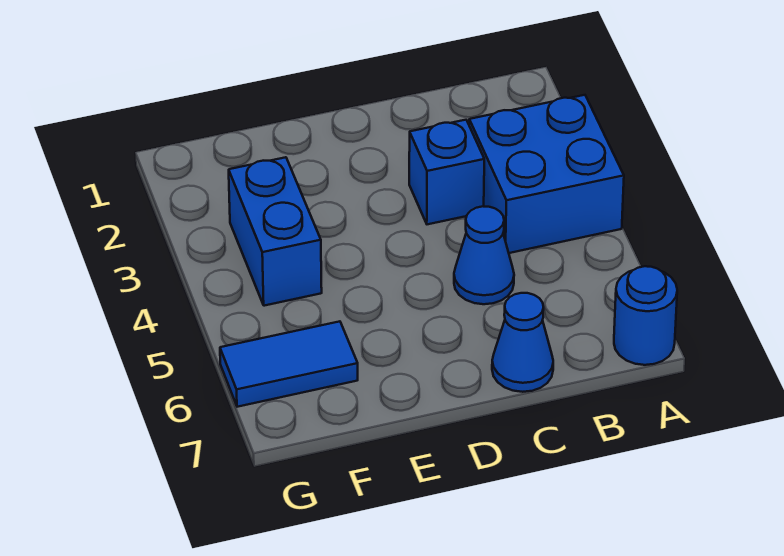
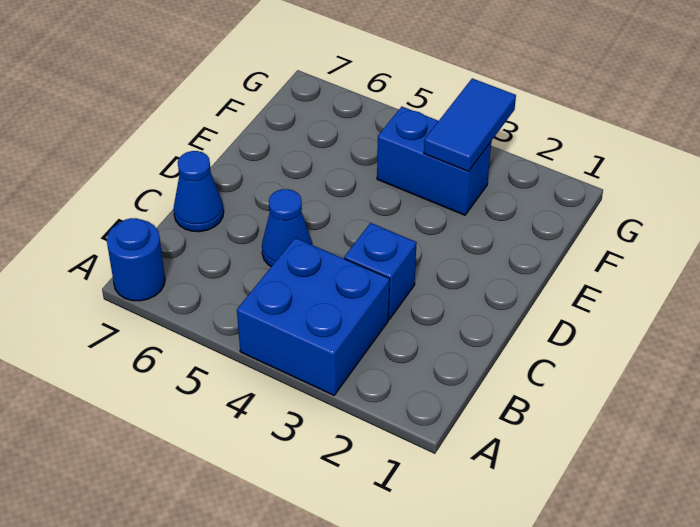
blue 1x2 tile [220,321,358,407] -> blue 1x2 tile moved to [424,78,516,171]

